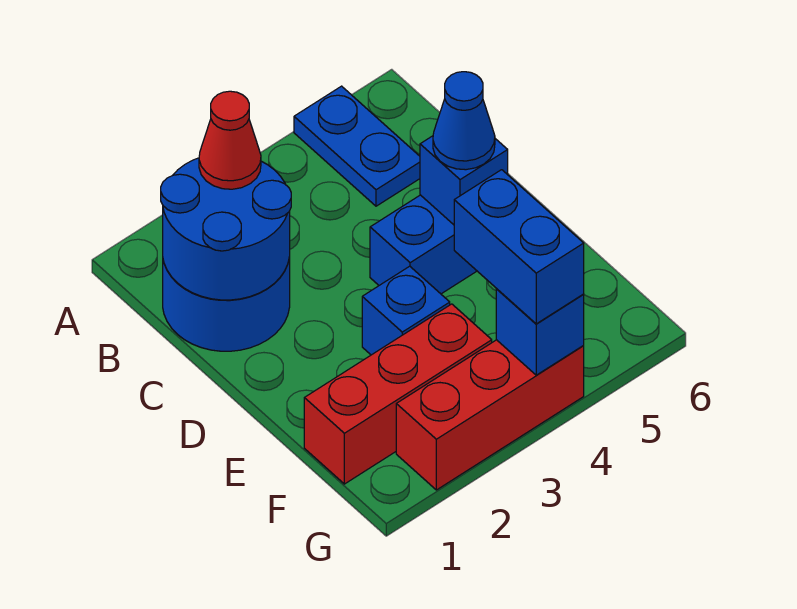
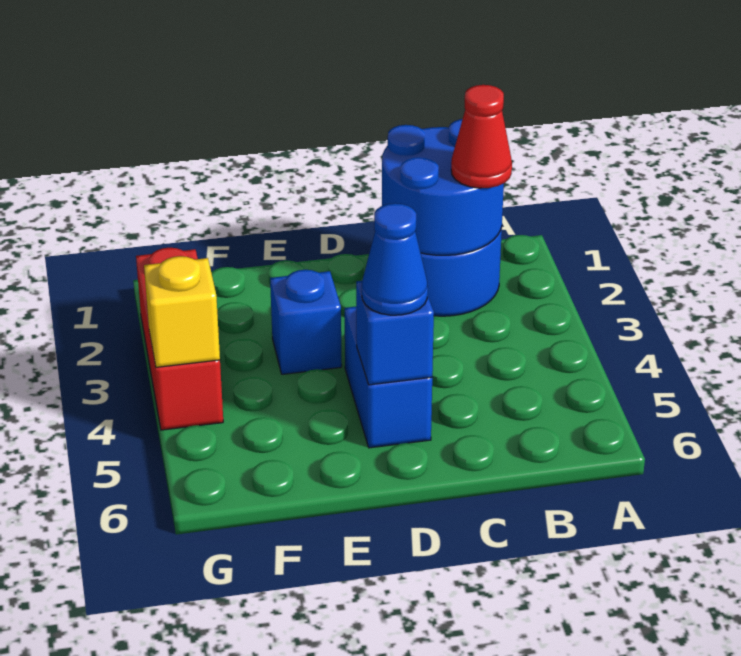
blue 1x2 plate [294,86,420,206] -> none
red 1x3 brick [304,304,492,484] -> none
blue 1x2 brick [454,170,584,324] -> none
blue 1x1 brick [496,289,584,375] -> yellow 1x1 brick [144,256,220,367]

